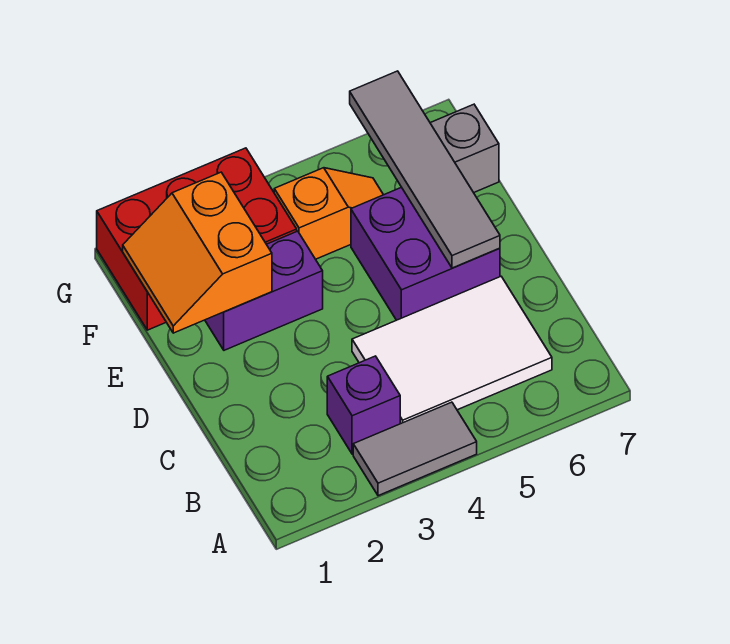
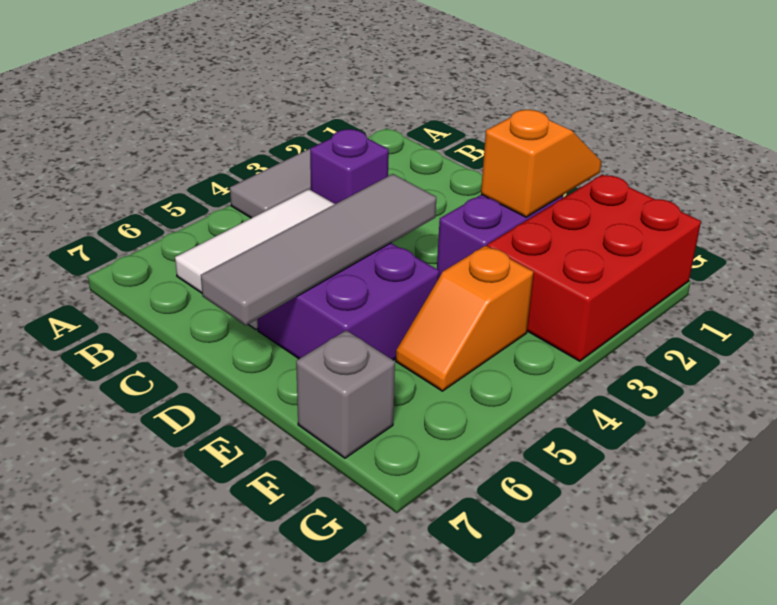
grey 1x4 tile [350,71,500,268] -> grey 1x4 tile turned to [201,174,436,325]
orange 2x2 slope [123,172,272,333] -> orange 1x2 slope [481,110,602,217]

